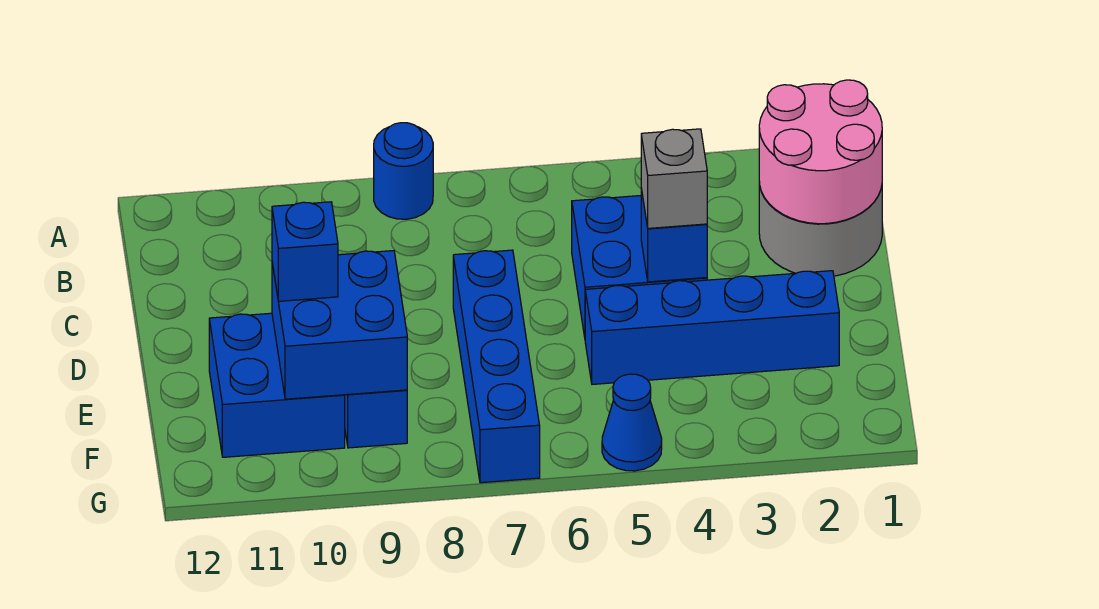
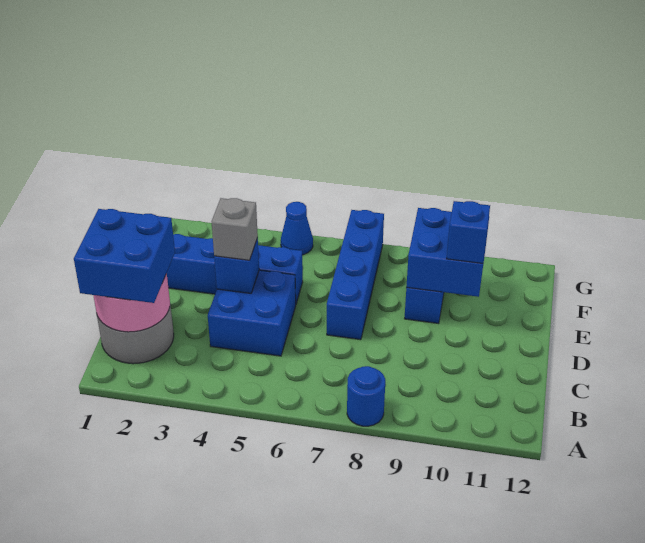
blue 2x2 brick [209,313,345,457] -> blue 2x2 brick moved to [74,209,175,303]

